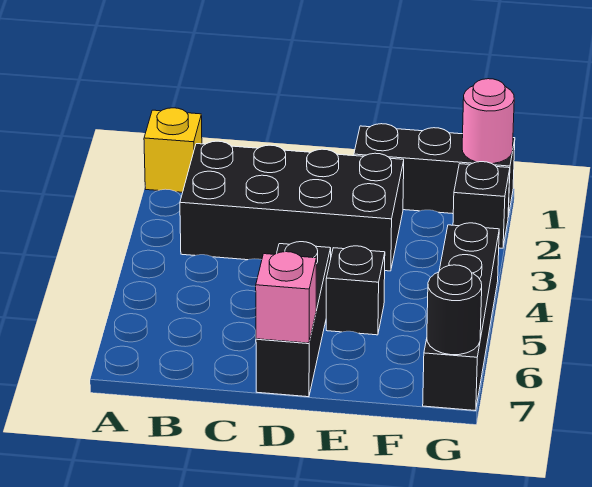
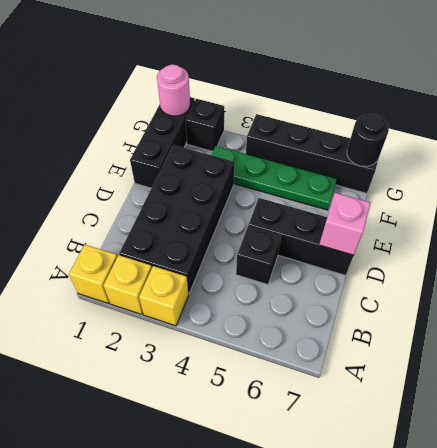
none -> yellow 1x1 brick [103,255,152,314]
none -> yellow 1x1 brick [139,266,189,326]
black 1x1 brick [326,246,385,335] -> black 1x1 brick moved to [236,226,281,285]
none -> green 1x4 plate [212,146,337,210]

